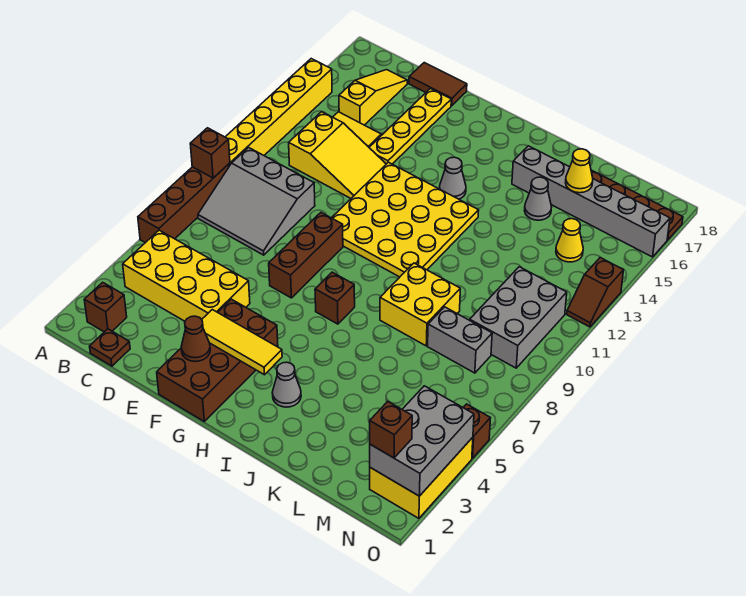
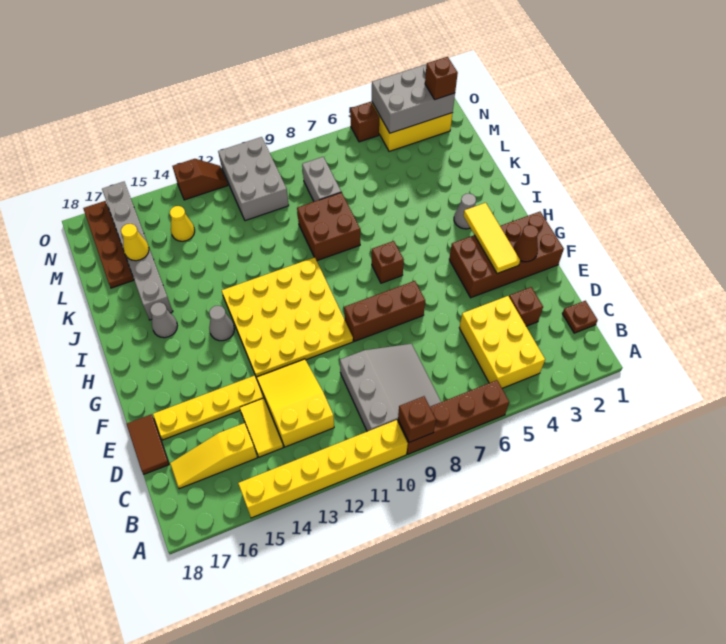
brown 1x1 brick [84,282,127,332] -> brown 1x1 brick moved to [509,287,543,326]
yellow 2x4 brick [123,230,250,321] -> yellow 2x3 brick [459,296,545,388]
yellow 2x2 brick [380,263,460,346] -> brown 2x2 brick [297,192,360,261]
grey 1x1 cone [525,177,552,220] -> grey 1x1 cone moved to [150,302,177,338]
grey 2x3 brick [470,267,567,368] -> grey 2x3 brick turned to [218,137,289,221]

